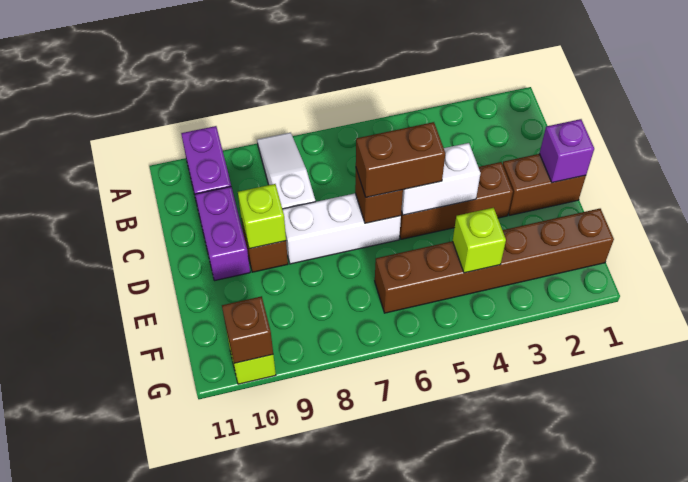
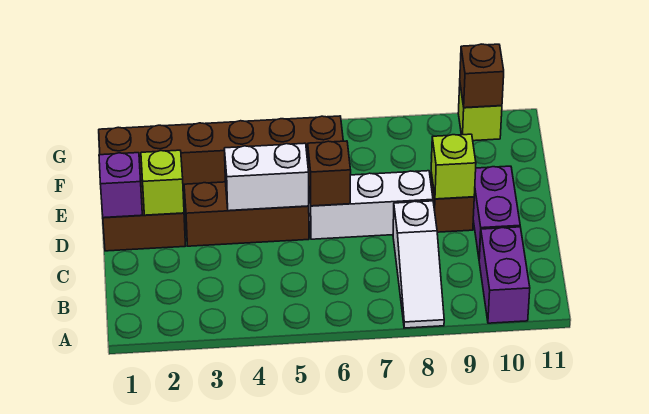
brown 1x2 brick [356,122,445,197] -> none
lime 1x1 brick [453,208,506,273] -> lime 1x1 brick moved to [141,150,184,215]

